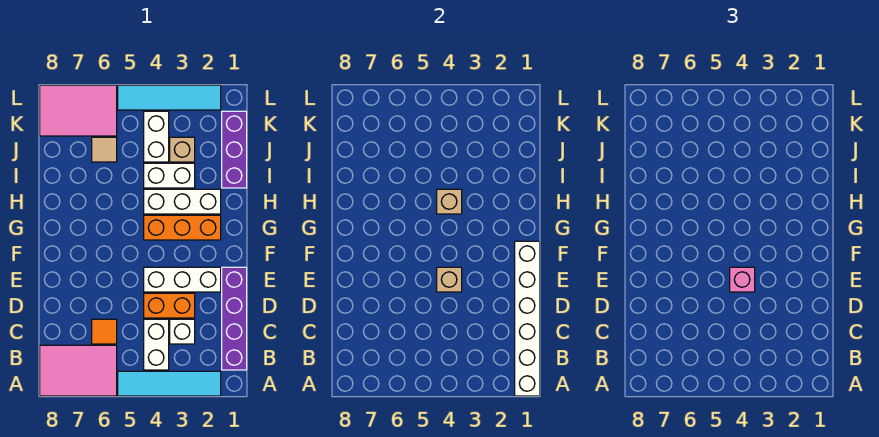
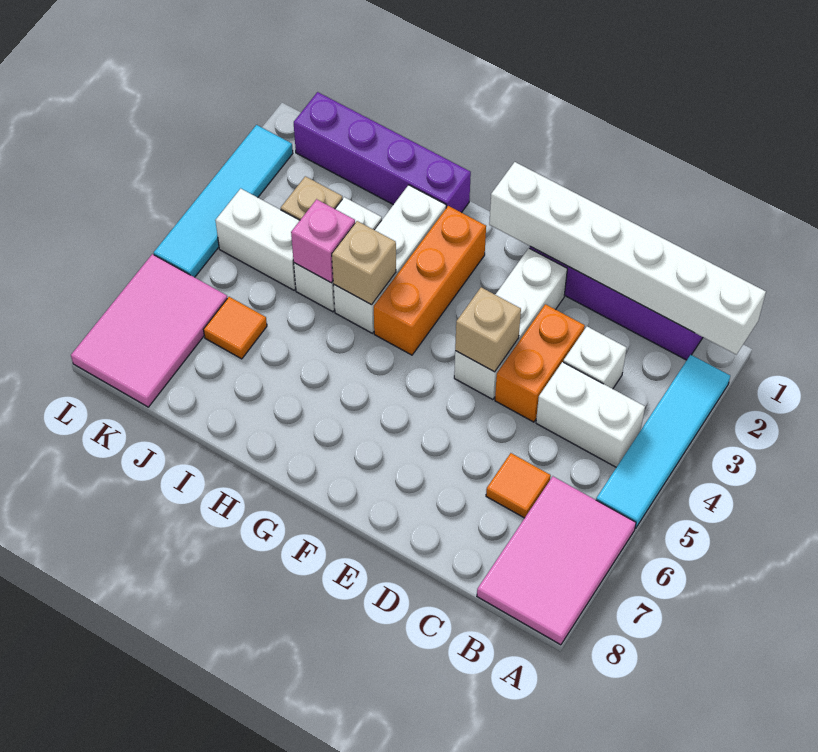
pink 1x1 brick [730,267,755,292] -> pink 1x1 brick moved to [291,199,355,283]
purple 1x3 brick [222,111,247,188] -> purple 1x4 brick [294,92,471,213]
tan 1x1 tile [92,137,117,162] -> orange 1x1 tile [204,297,267,359]

